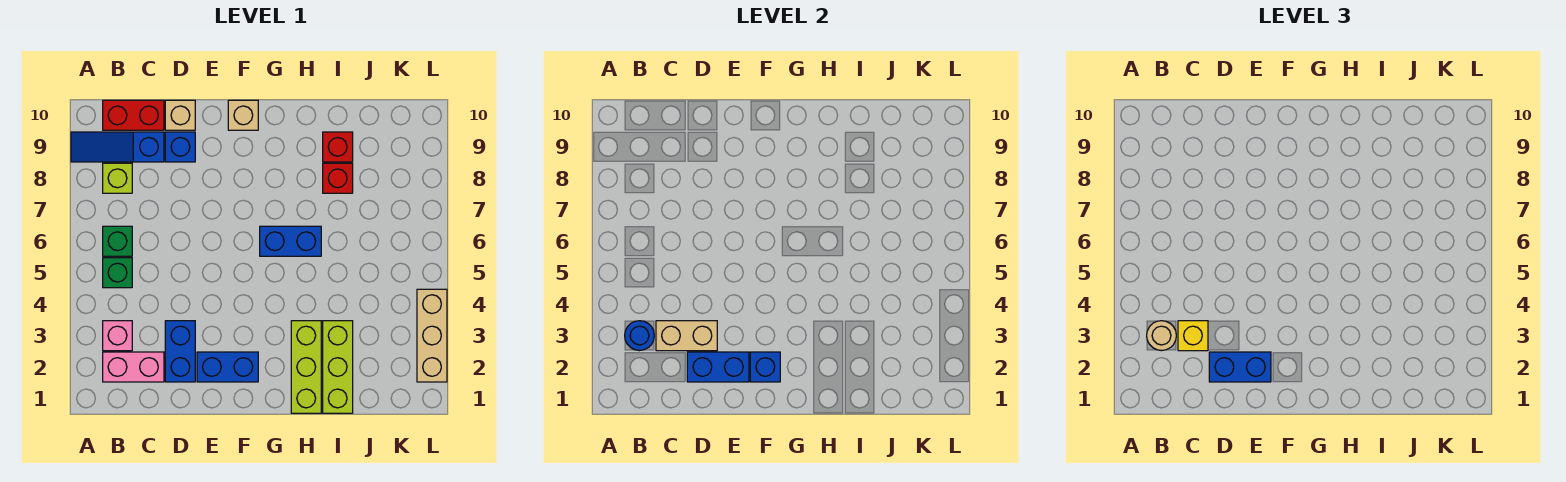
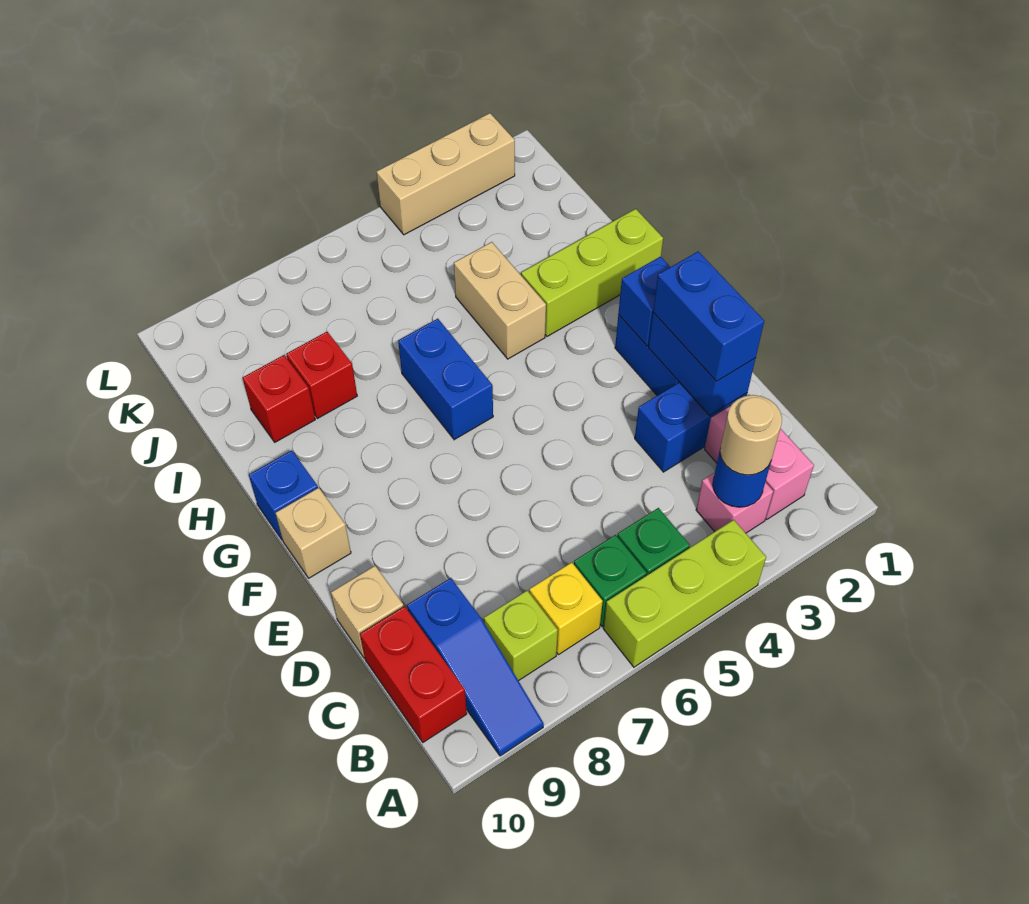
tan 1x2 brick [656,321,717,351] -> tan 1x2 brick moved to [454,242,546,359]
yellow 1x1 brick [1178,321,1208,351] -> yellow 1x1 brick moved to [529,562,603,655]
blue 1x1 brick [165,132,195,162] -> blue 1x1 brick moved to [249,450,318,540]
lime 1x3 brick [323,321,353,413] -> lime 1x3 brick moved to [603,520,766,667]

